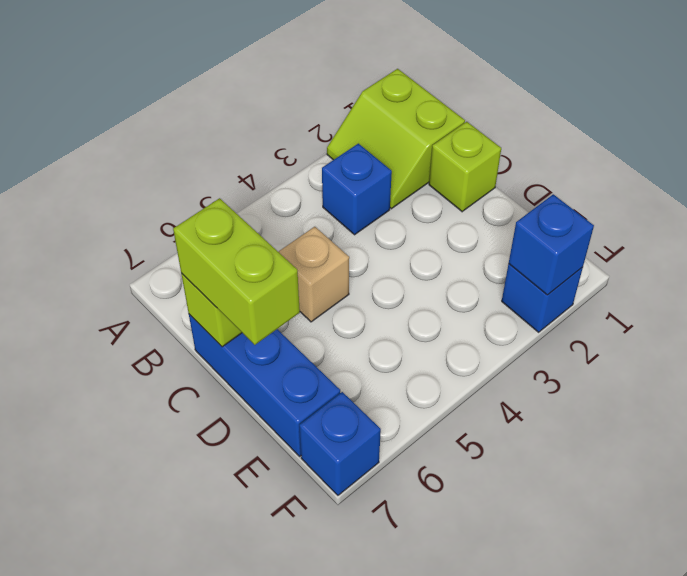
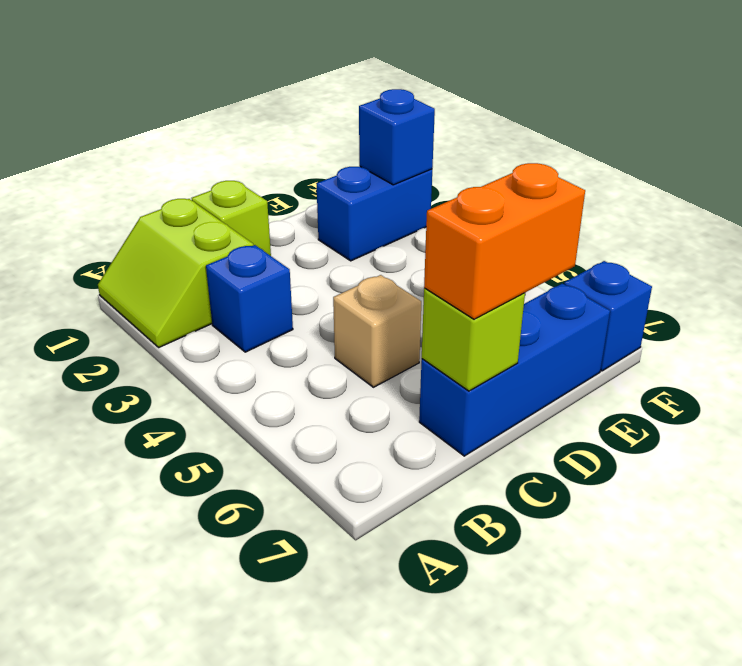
lime 2x2 slope [327,69,465,209] -> lime 2x2 slope turned to [98,199,253,347]
lime 1x2 brick [173,198,300,345] -> orange 1x2 brick [424,163,585,319]
blue 1x1 brick [502,264,583,332] -> blue 1x2 brick [317,166,432,261]

